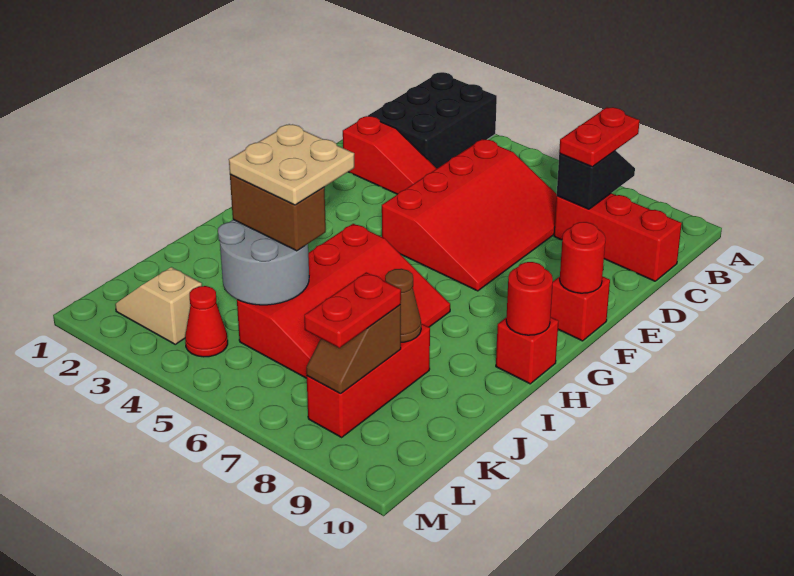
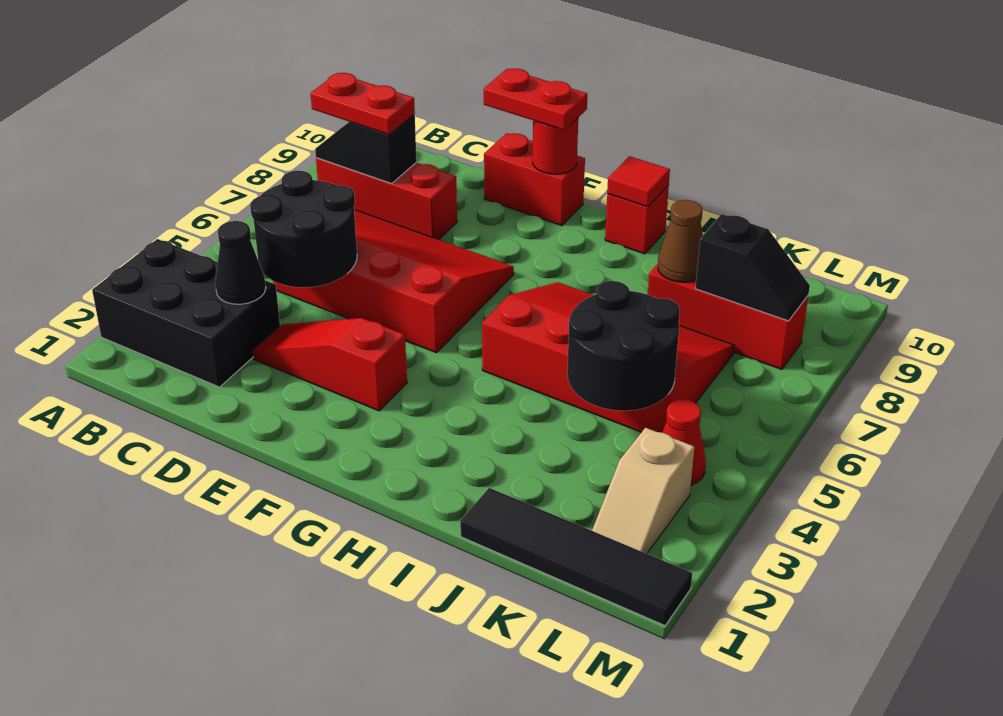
none -> black 1x1 cone [215,221,266,304]
none -> black 2x2 round brick [250,171,357,287]
red 1x3 brick [554,193,682,281] -> red 1x3 brick turned to [316,158,457,240]
red 1x3 slope [343,116,437,194] -> red 1x3 slope turned to [253,318,407,411]
red 1x1 brick [550,276,610,341] -> red 1x2 brick [484,133,585,226]
red 1x1 round brick [506,262,553,335] -> red 1x1 tile [607,156,670,207]
tan 2x2 plate [229,124,354,205] -> none
none -> black 1x4 tile [460,488,692,626]
grey 2x2 round brick [218,220,309,305] -> black 2x2 round brick [567,281,680,411]
brown 1x2 brick [230,174,326,251] -> none
brown 1x2 slope [306,305,401,394] -> black 1x2 slope [695,214,810,321]
red 1x2 plate [304,272,401,348] -> red 1x2 plate moved to [484,69,587,130]

